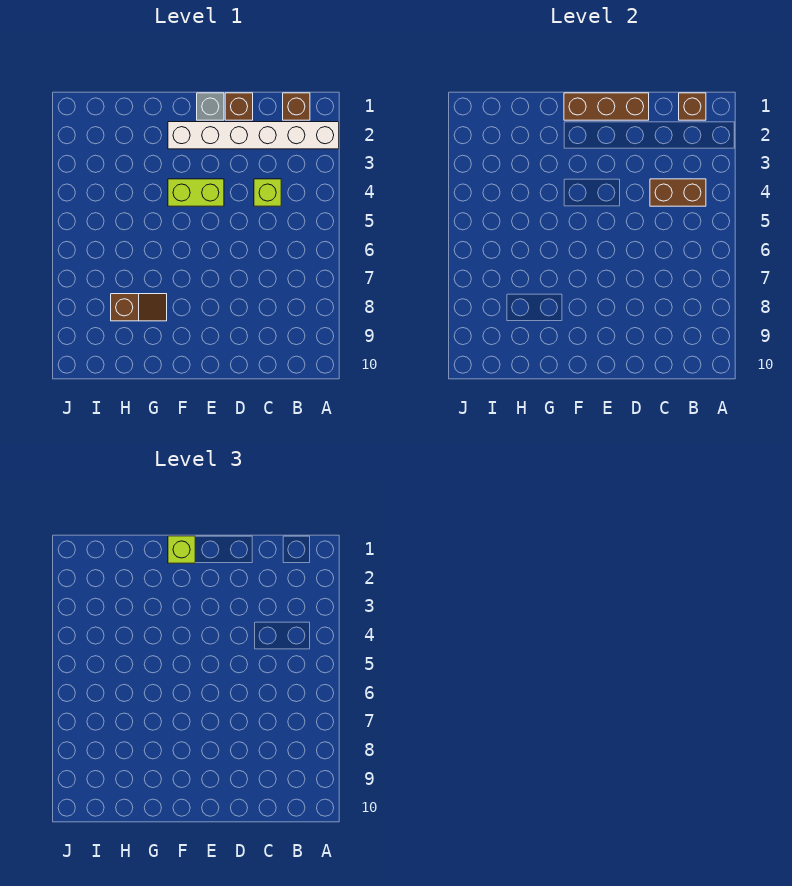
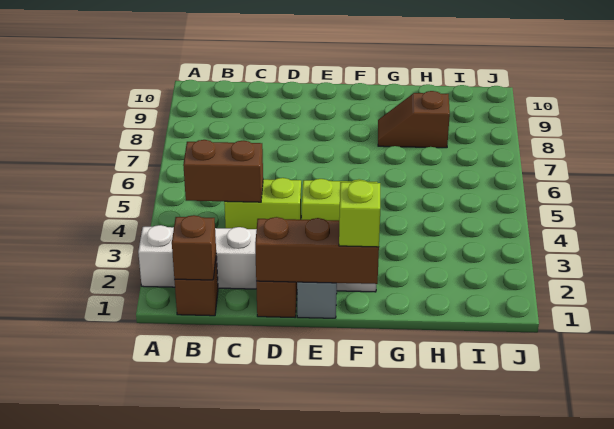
lime 1x1 brick [254,179,281,206] -> lime 1x2 brick [224,178,301,229]

